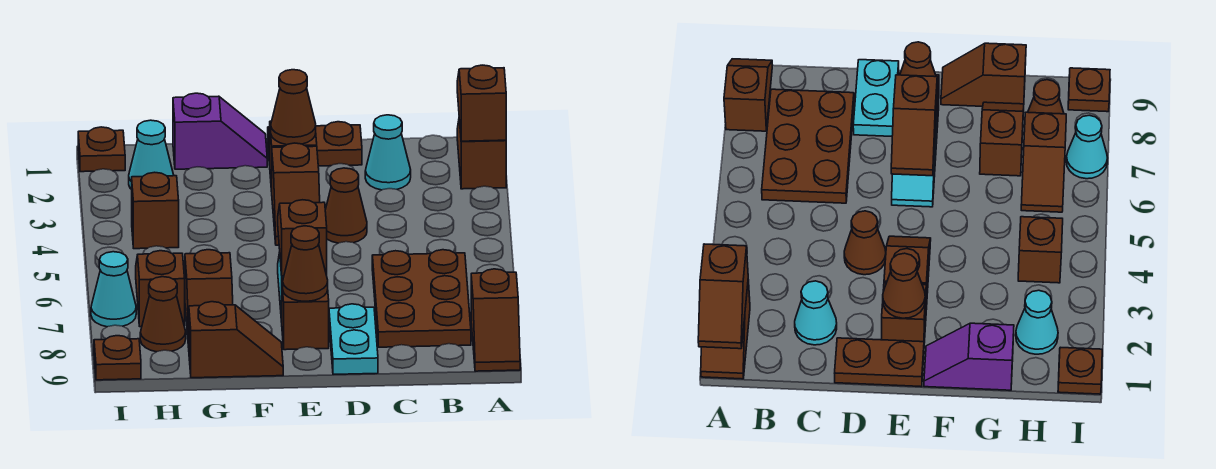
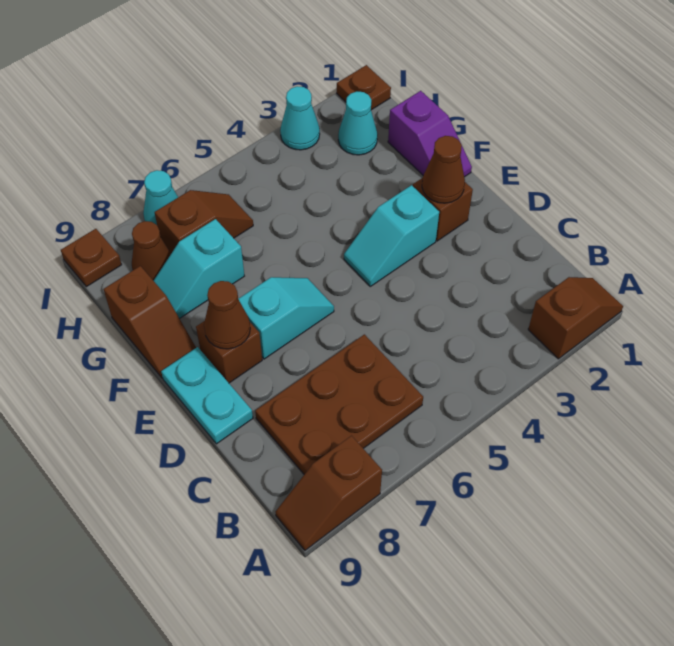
brown 1x2 slope [457,65,506,141] -> none
cyan 1x1 cone [365,115,411,190] -> cyan 1x1 cone moved to [280,86,320,150]
brown 1x2 plate [268,122,362,166] -> none
brown 1x1 cone [325,168,367,243] -> none
cyan 1x2 plate [329,304,378,375] -> cyan 1x2 plate turned to [161,347,253,444]
brown 1x2 slope [272,143,320,245] -> cyan 1x2 slope [344,185,439,286]
brown 1x2 slope [278,200,327,276] -> none
brown 1x2 slope [185,250,233,347] -> cyan 1x2 slope [153,219,244,318]
brown 1x1 brick [132,172,179,249] -> none

